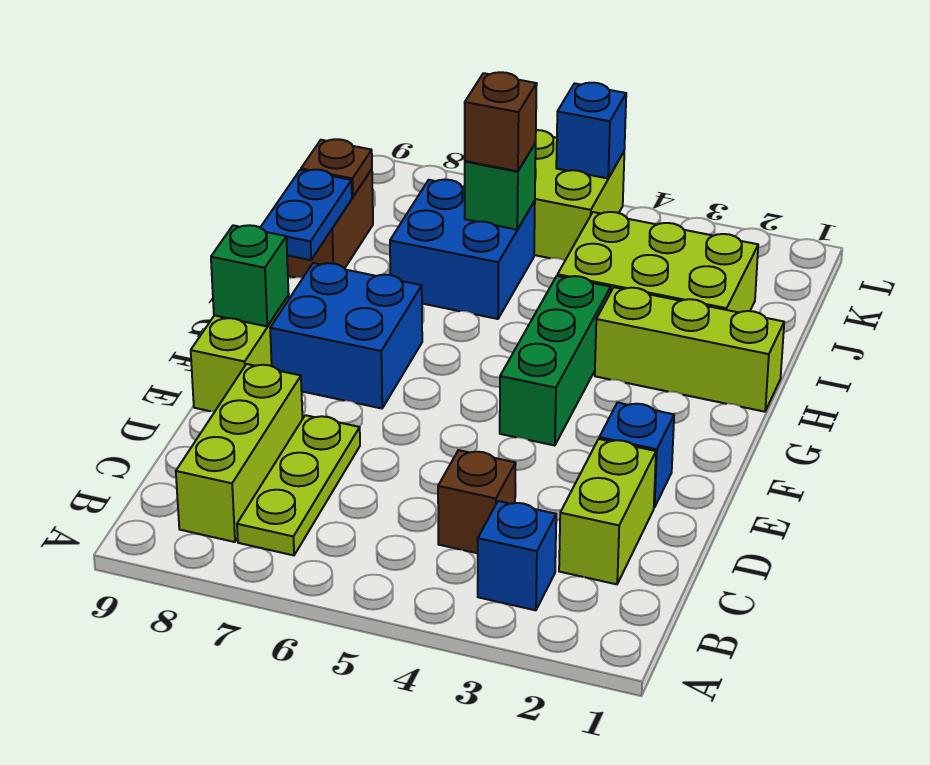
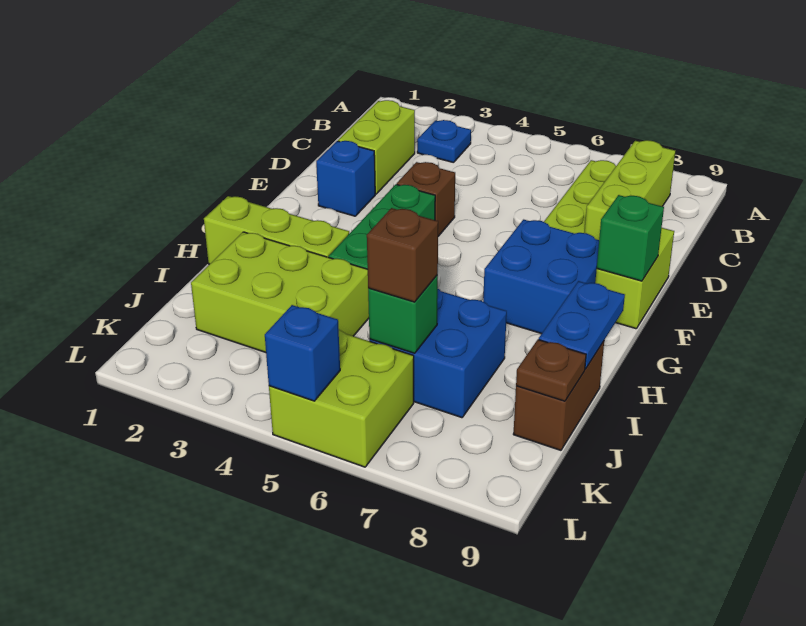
blue 1x1 brick [478,501,556,610] -> blue 1x1 plate [417,120,471,163]
brown 1x1 brick [438,450,516,553] -> brown 1x1 brick moved to [397,162,455,236]

